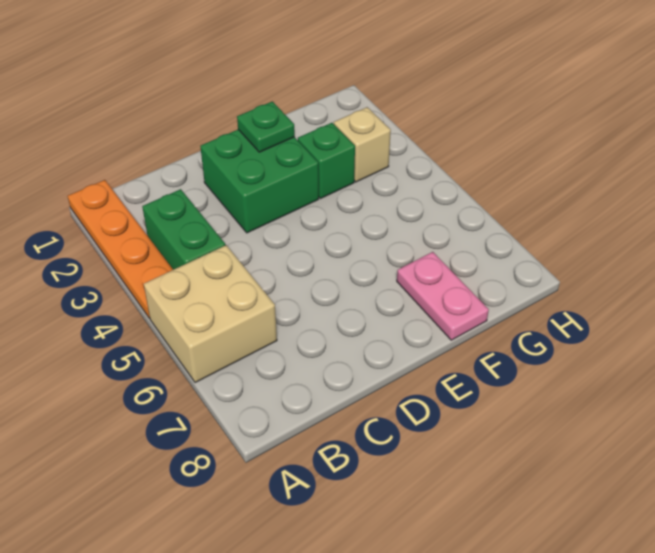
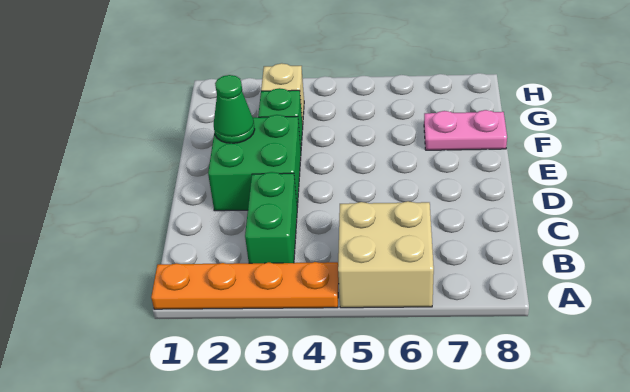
green 1x2 brick [142,189,225,270] -> green 1x2 brick turned to [245,172,297,263]
green 1x1 plate [237,101,295,152] -> green 1x1 cone [214,75,255,143]

